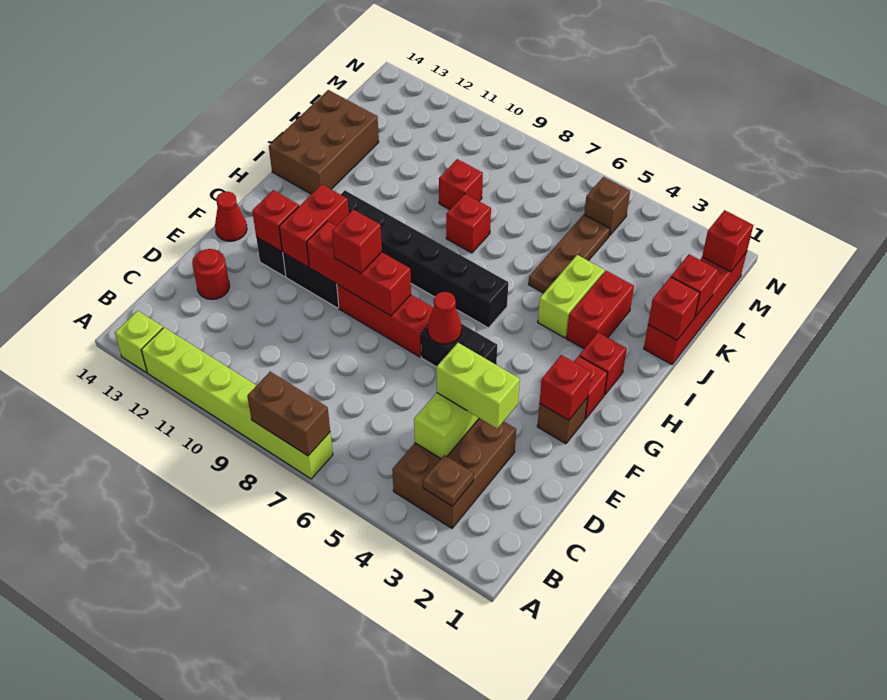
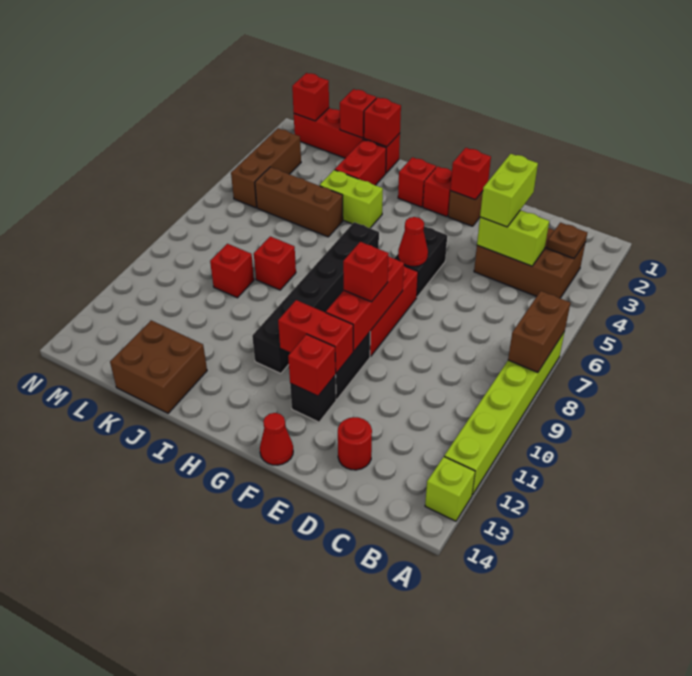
red 1x2 brick [566,271,634,349] -> red 1x2 brick turned to [335,140,386,185]
brown 2x3 brick [269,90,379,194] -> brown 2x2 brick [110,320,207,413]
brown 1x3 plate [528,215,610,293] -> brown 1x3 brick [255,167,343,237]
brown 1x1 brick [584,177,630,236] -> brown 1x3 brick [231,128,301,208]

